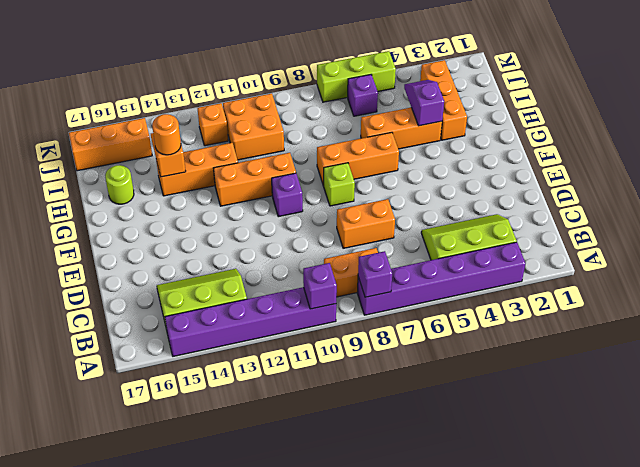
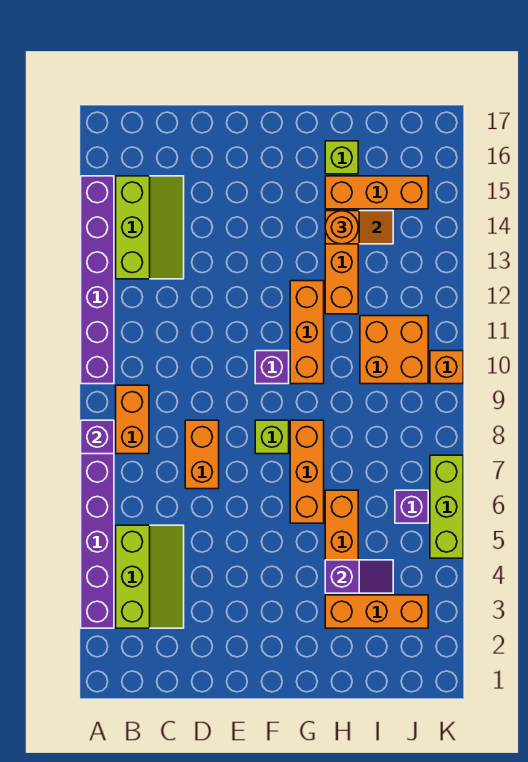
purple 1x1 brick [303,263,337,309] -> none
lime 1x1 round brick [105,165,134,204] -> lime 1x1 brick [325,141,358,174]
orange 1x1 brick [197,103,228,146] -> orange 1x1 brick moved to [430,351,463,384]
orange 1x3 brick [69,118,152,171] -> orange 1x3 brick turned to [325,176,428,209]

